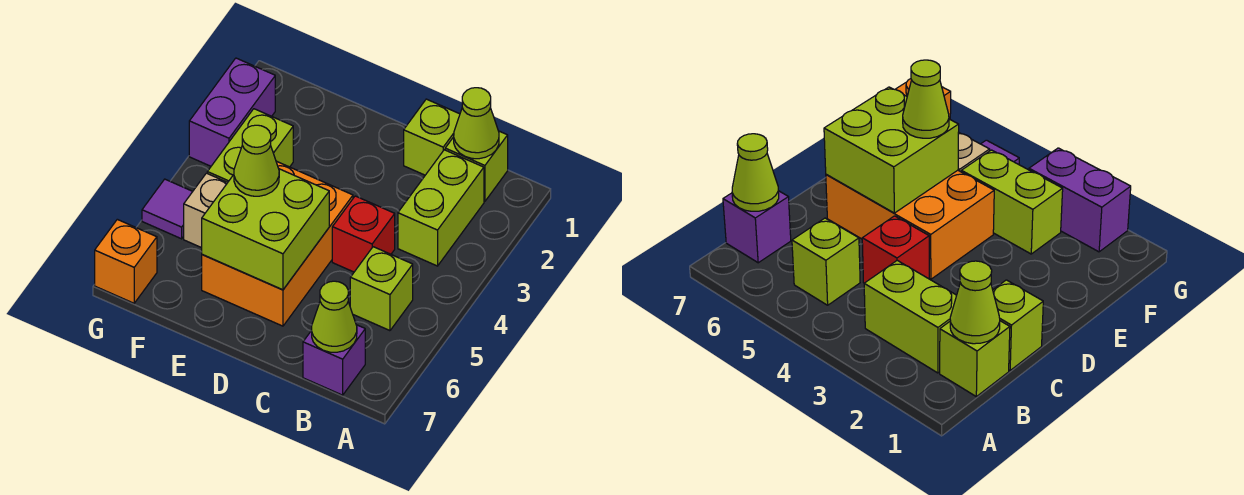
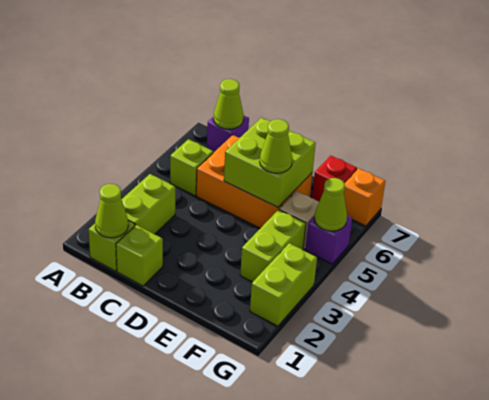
red 1x1 brick [332,196,395,272] -> red 1x1 brick moved to [312,156,357,201]
orange 2x3 brick [202,161,353,326] -> orange 2x3 brick turned to [196,135,312,228]
purple 1x2 brick [189,58,275,166] -> lime 1x2 brick [250,243,317,326]
purple 1x1 tile [142,179,193,239] -> purple 1x1 brick [305,215,352,264]
none -> lime 1x1 cone [314,178,347,231]

